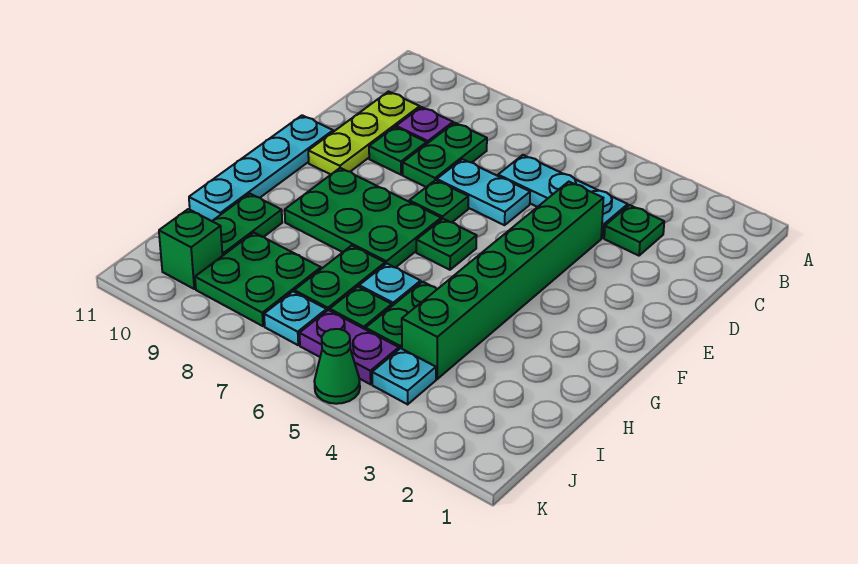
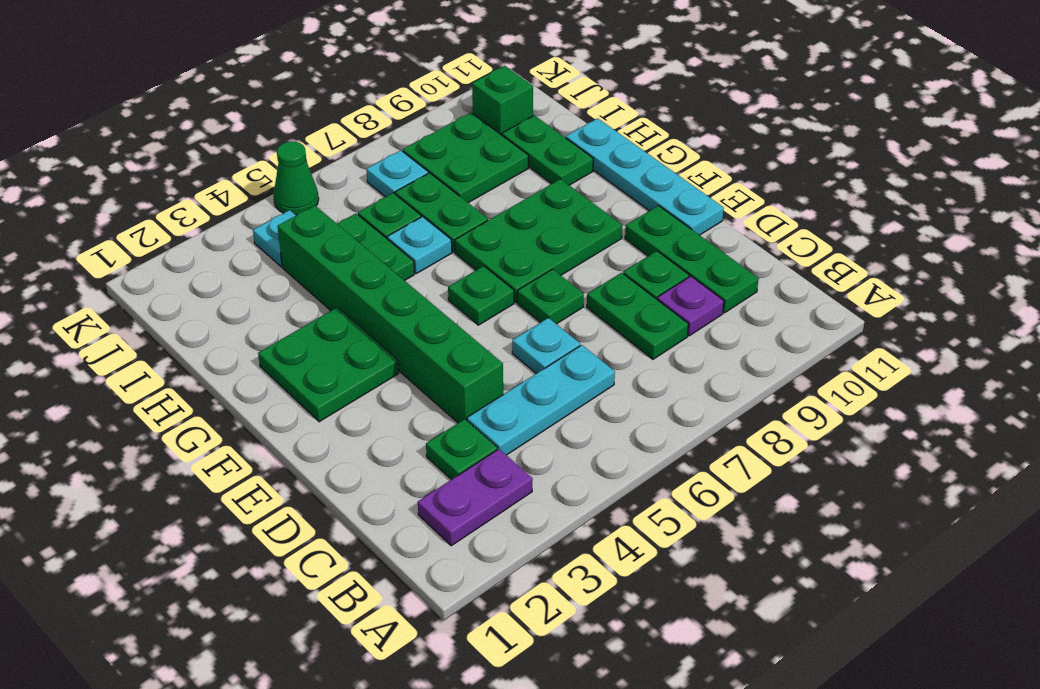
lime 1x3 plate [308,92,420,174] -> green 1x3 plate [625,206,759,313]
cyan 1x2 plate [437,159,530,225] -> cyan 1x1 plate [512,318,580,374]
none -> green 2x2 plate [258,307,399,422]
purple 1x2 plate [299,310,399,384] -> purple 1x2 plate moved to [418,449,533,546]

